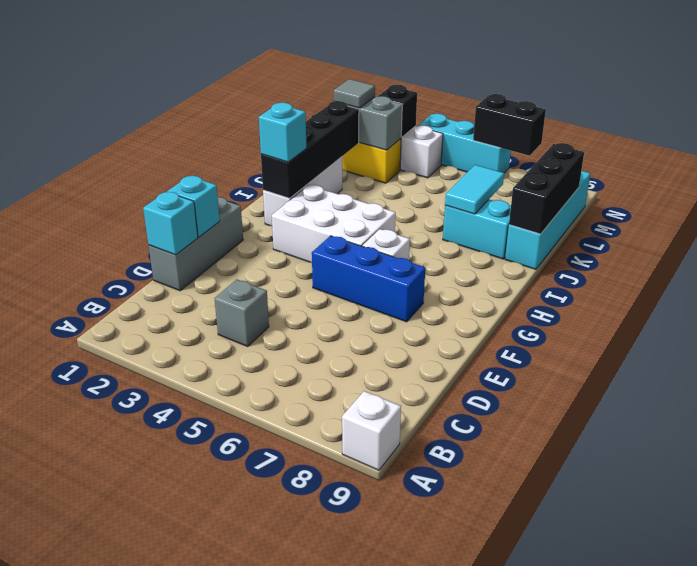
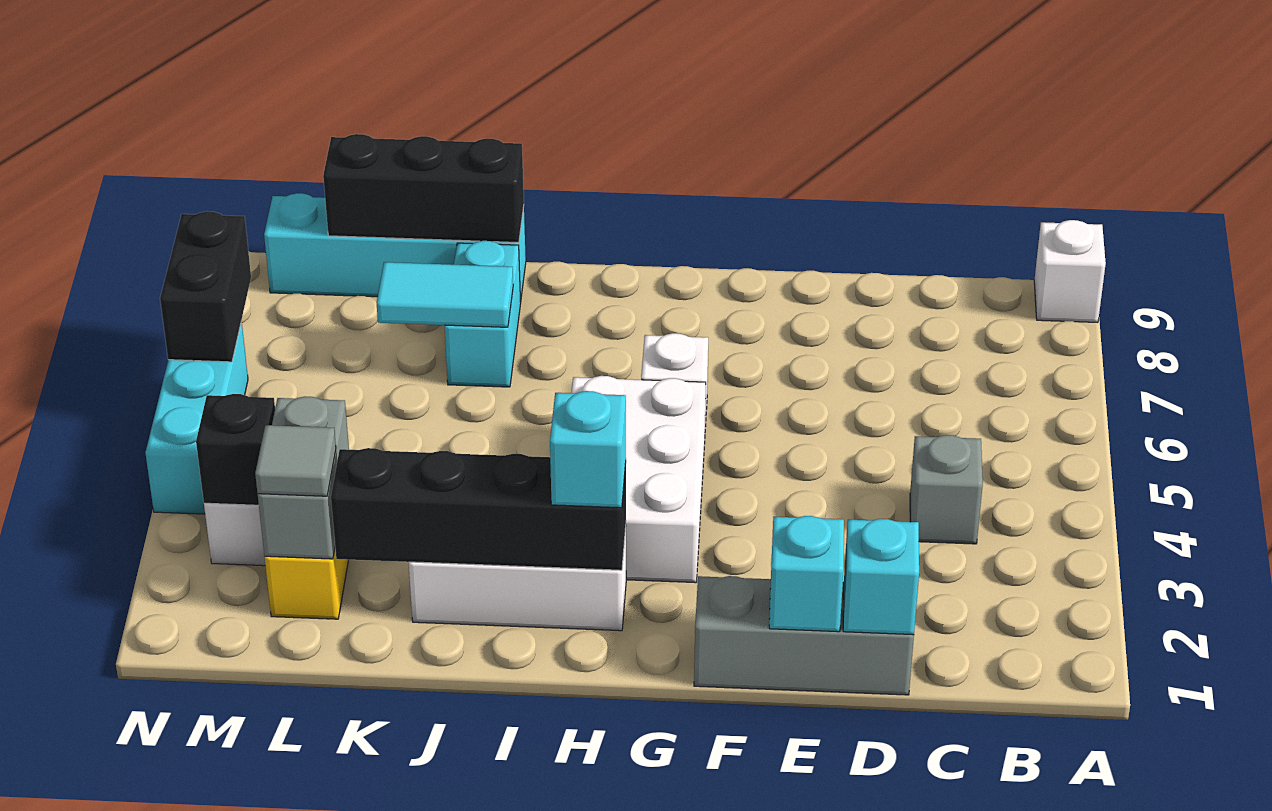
blue 1x3 brick [312,236,425,322] -> none

